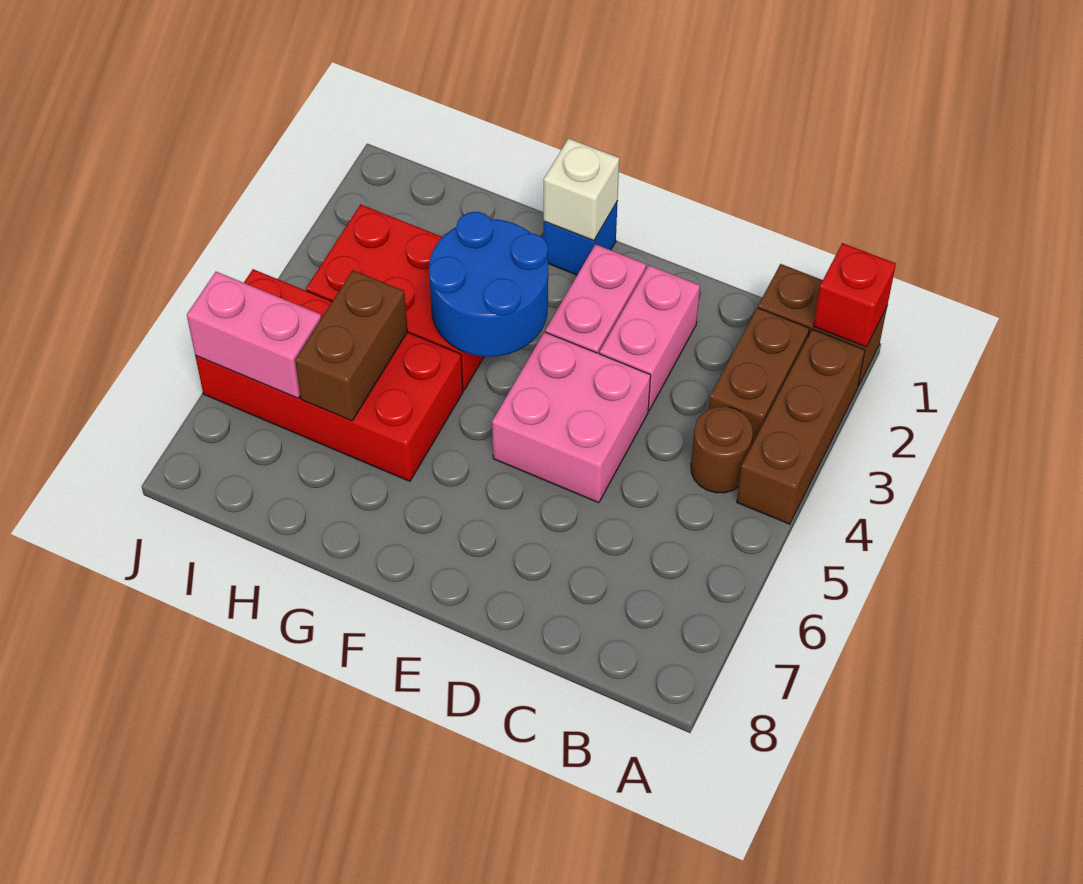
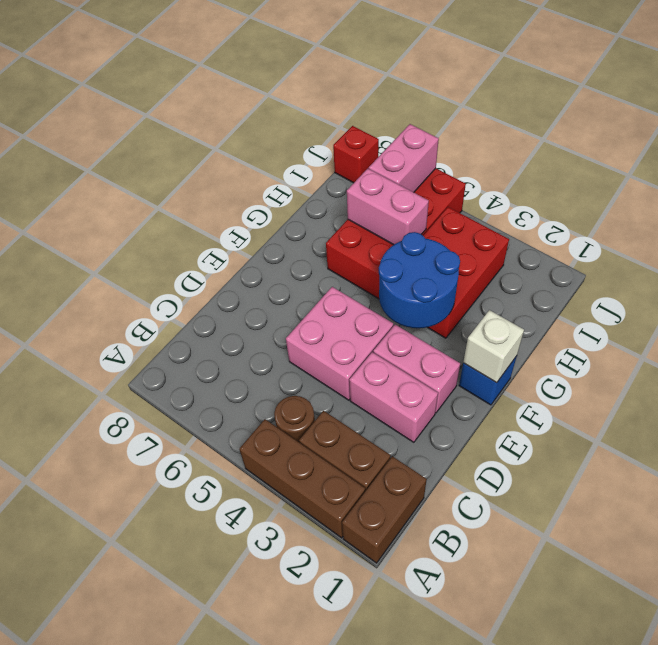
red 1x1 brick [813,243,896,347] -> red 1x1 brick moved to [333,126,379,183]
brown 1x2 brick [295,270,407,421] -> pink 1x2 brick [347,169,429,245]

